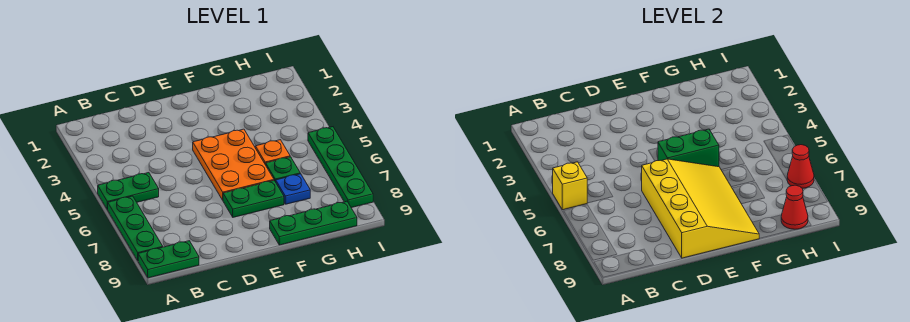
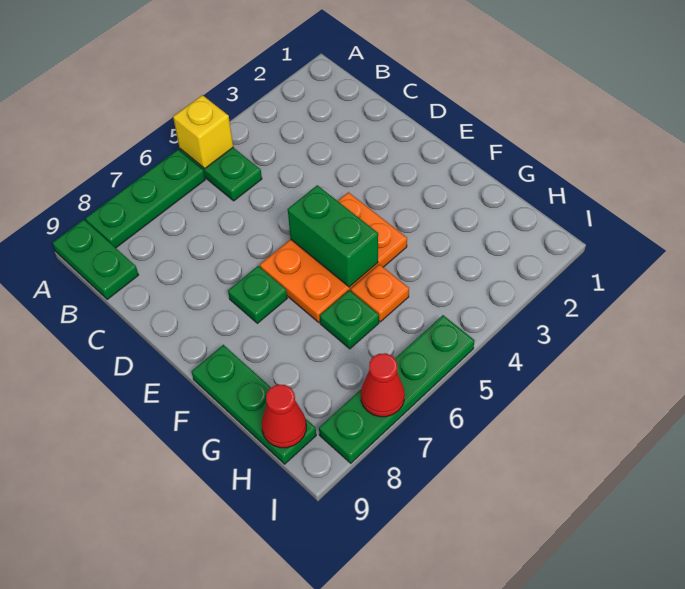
yellow 3x4 slope [642,159,760,258] -> none
green 1x2 plate [223,181,284,217] -> green 1x1 plate [228,266,287,323]
blue 1x1 plate [276,174,310,204] -> none

